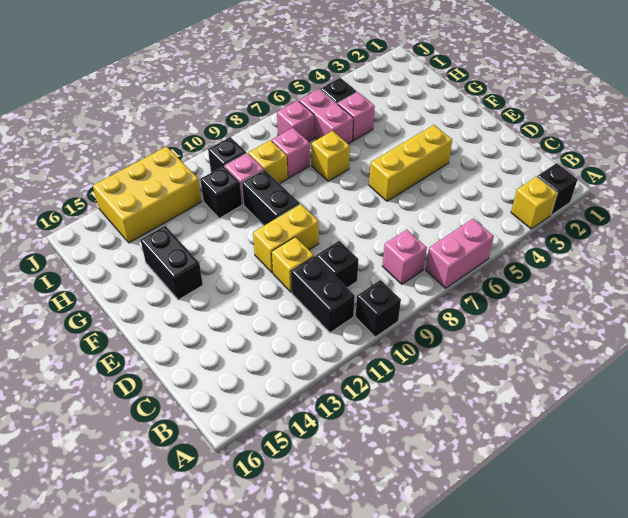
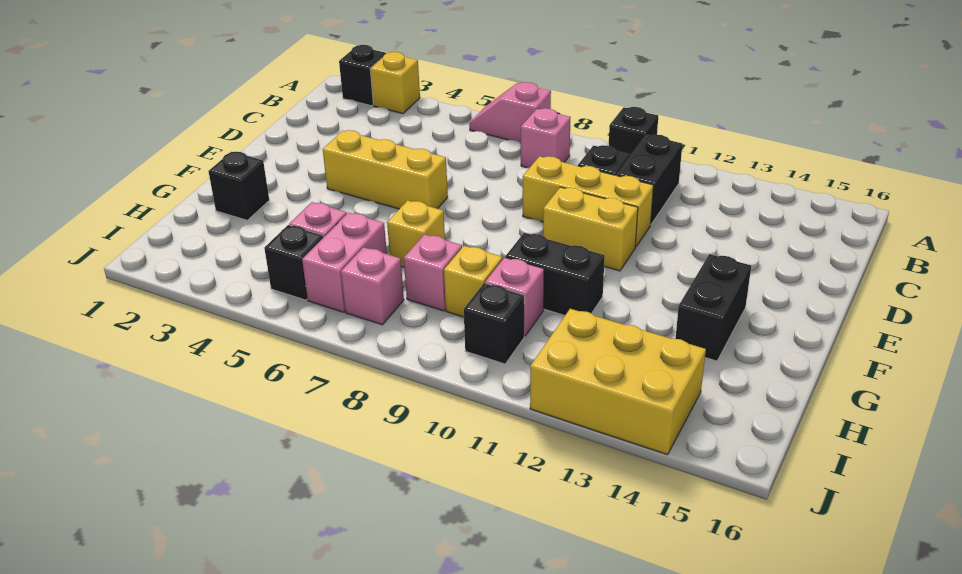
pink 1x2 brick [426,219,494,288] -> pink 1x2 slope [469,82,551,143]
yellow 1x1 brick [272,237,314,292] -> yellow 1x3 brick [523,156,653,247]
black 1x2 brick [242,169,300,225] -> black 1x2 brick turned to [505,233,605,315]
black 1x1 brick [200,166,242,218] -> black 1x1 brick moved to [208,152,269,220]

